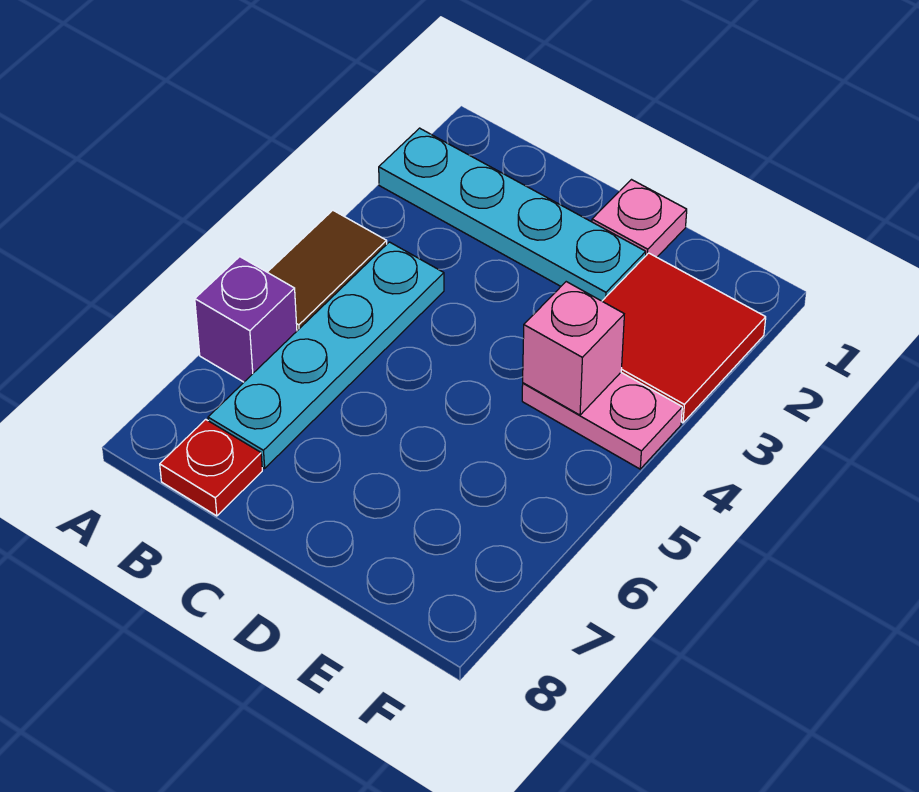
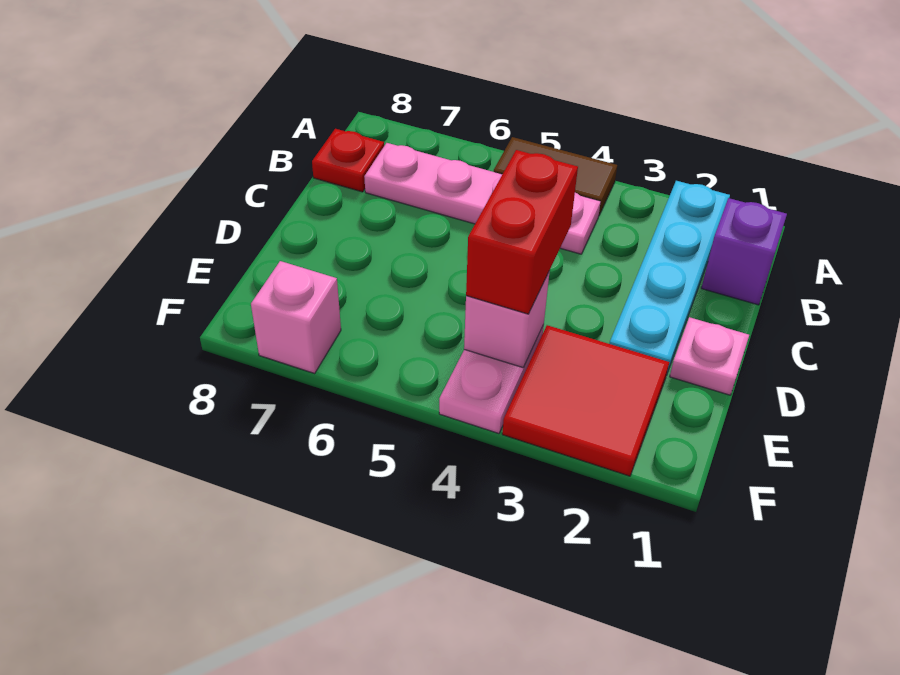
purple 1x1 brick [195,257,297,382] -> purple 1x1 brick moved to [702,198,787,305]
cyan 1x4 plate [208,242,444,468] -> pink 1x4 plate [364,143,601,254]
none -> red 1x2 brick [466,150,578,314]
none -> pink 1x1 brick [251,261,341,373]

